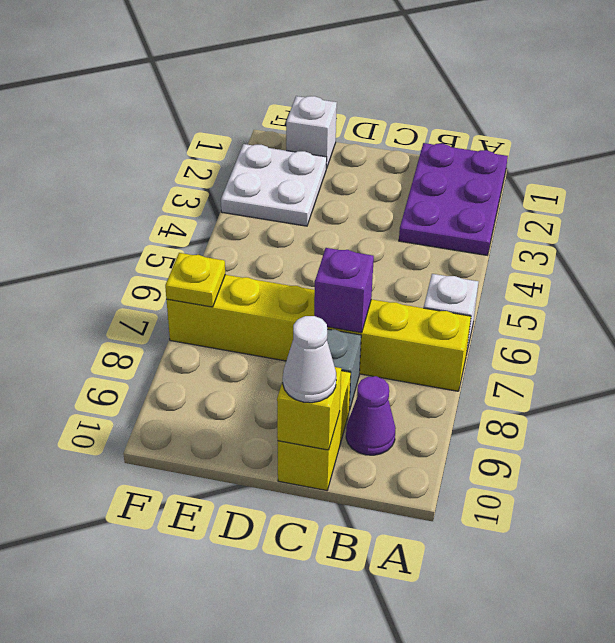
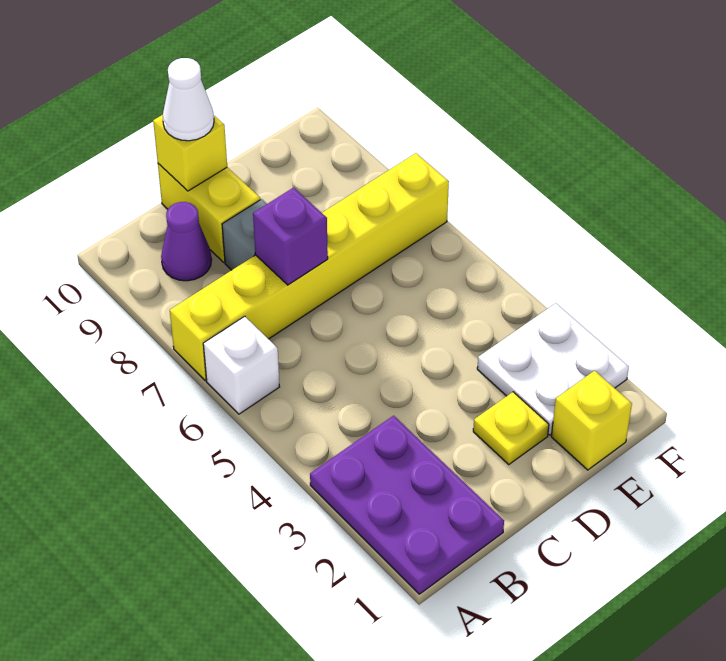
white 1x1 brick [286,96,337,168] -> yellow 1x1 brick [551,371,632,470]
yellow 1x1 plate [165,253,225,307] -> yellow 1x1 plate moved to [473,392,549,464]

